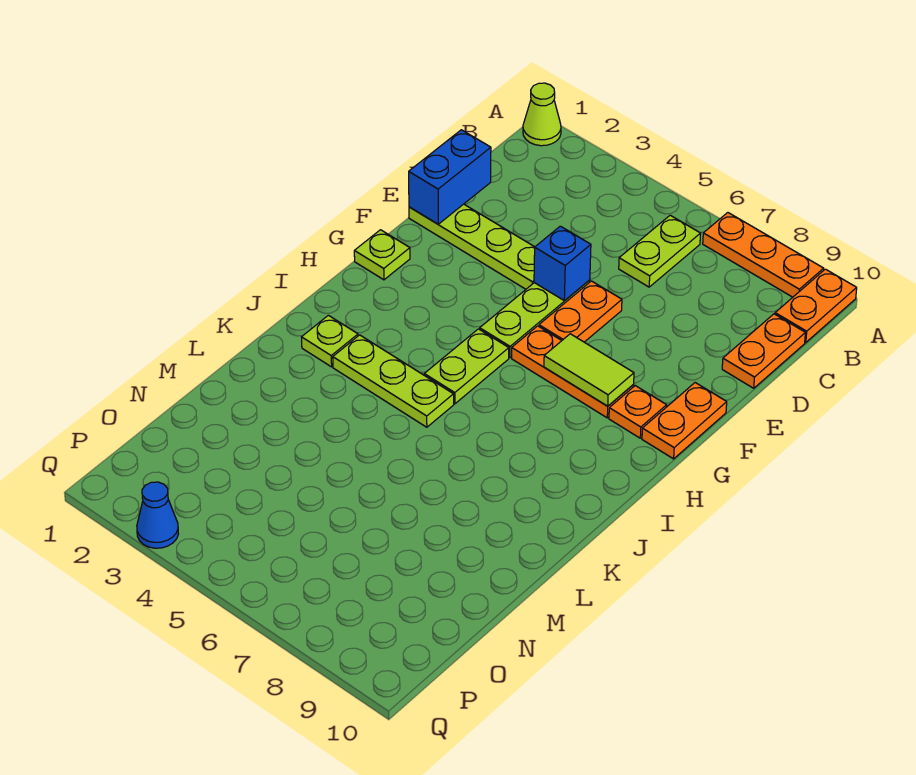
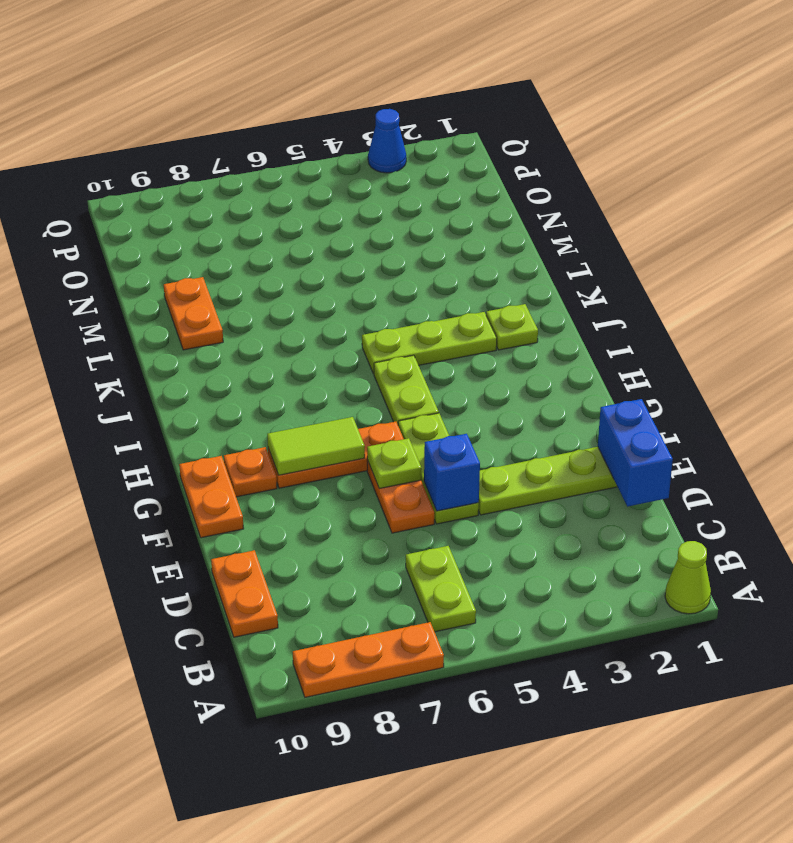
orange 1x2 plate [775,269,857,343] -> orange 1x2 plate moved to [164,277,223,350]
lime 1x1 plate [354,230,410,280] -> lime 1x1 plate moved to [367,438,421,489]

